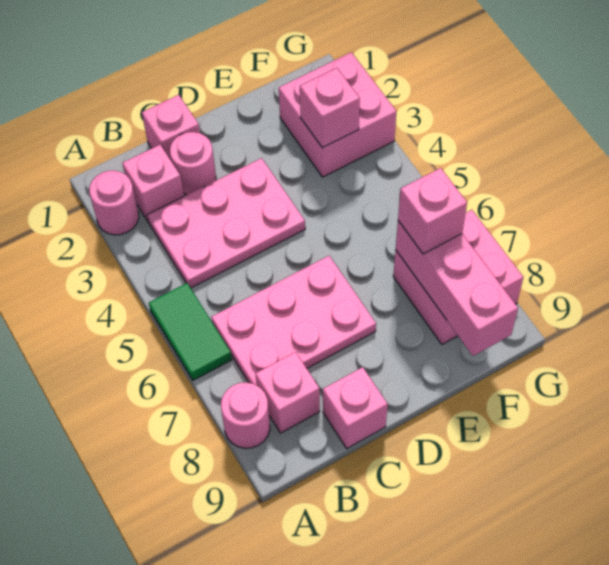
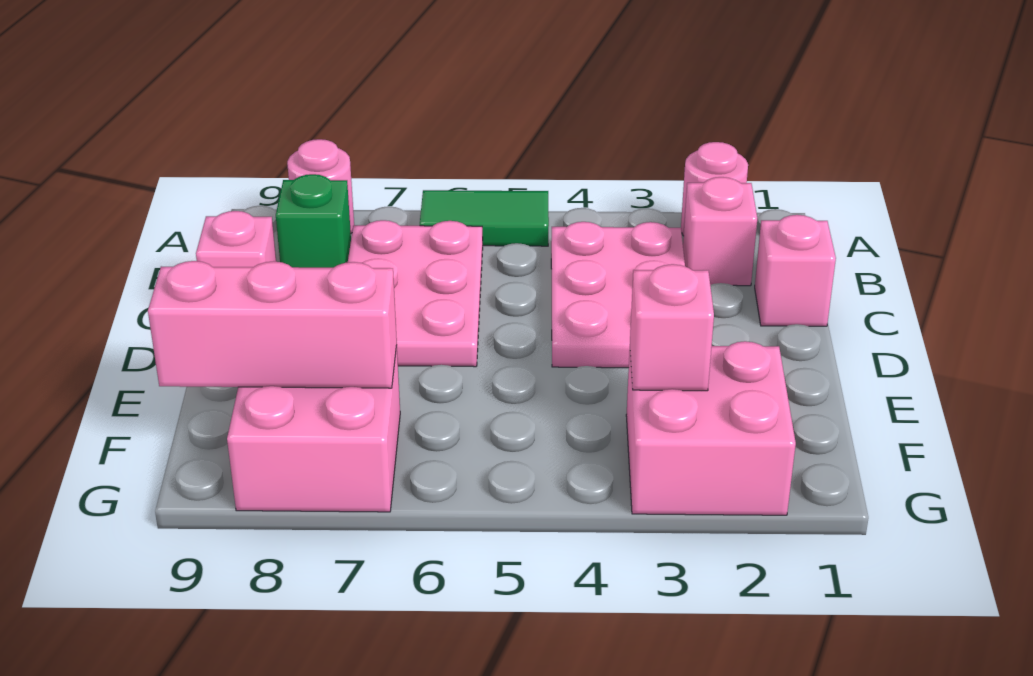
pink 1x1 brick [255,352,320,433] -> green 1x1 brick [276,174,351,268]
pink 1x1 round brick [170,132,216,195] -> none
pink 1x1 brick [398,168,467,254] -> none

